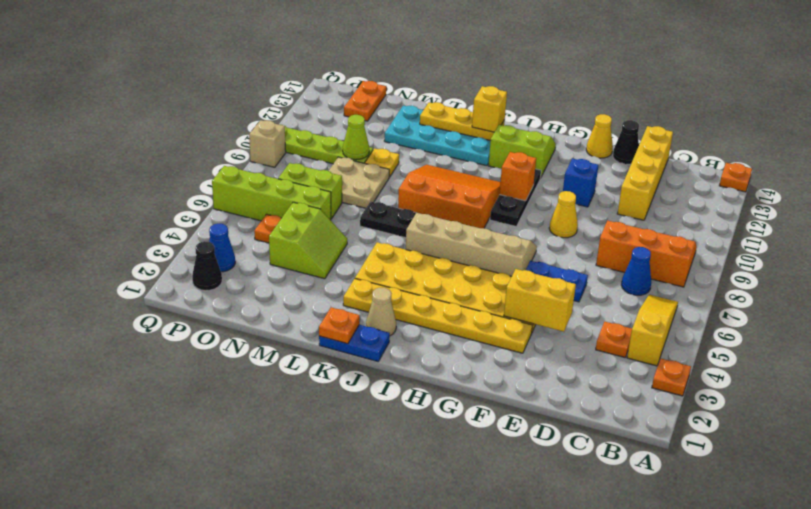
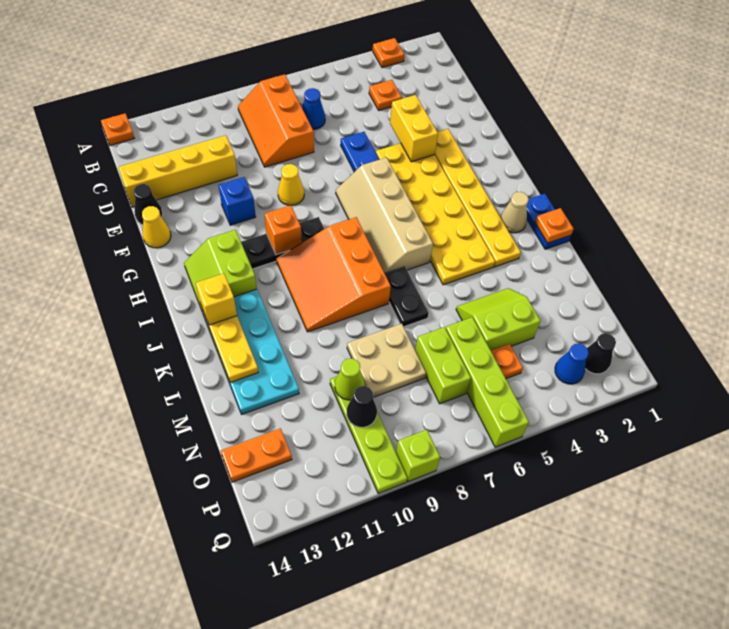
yellow 1x3 slope [627,295,678,366] -> none
yellow 1x1 plate [365,148,399,177] -> none
none -> black 1x1 cone [347,386,377,427]
tan 1x1 brick [249,120,286,167] -> lime 1x1 brick [396,430,440,482]

